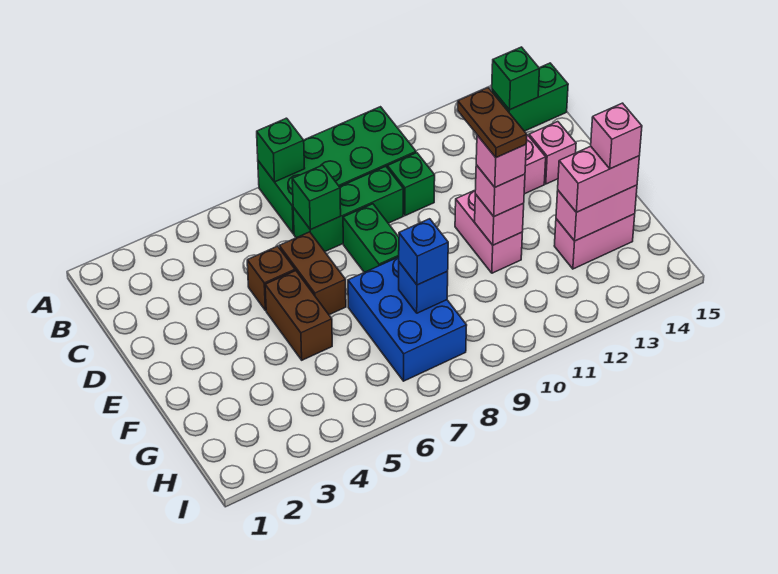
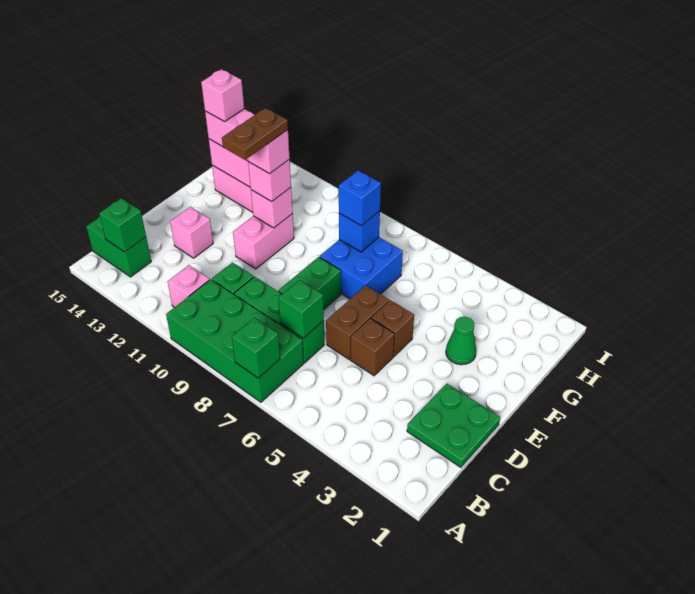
none -> green 2x2 plate [407,384,500,467]
pink 1x1 brick [529,122,576,184] -> pink 1x1 brick moved to [168,265,210,307]
brown 1x2 brick [265,271,332,360] -> brown 1x1 brick [371,300,414,356]
none -> green 1x1 cone [446,317,476,365]
blue 2x3 brick [348,257,467,381] -> blue 2x2 brick [320,237,403,299]

